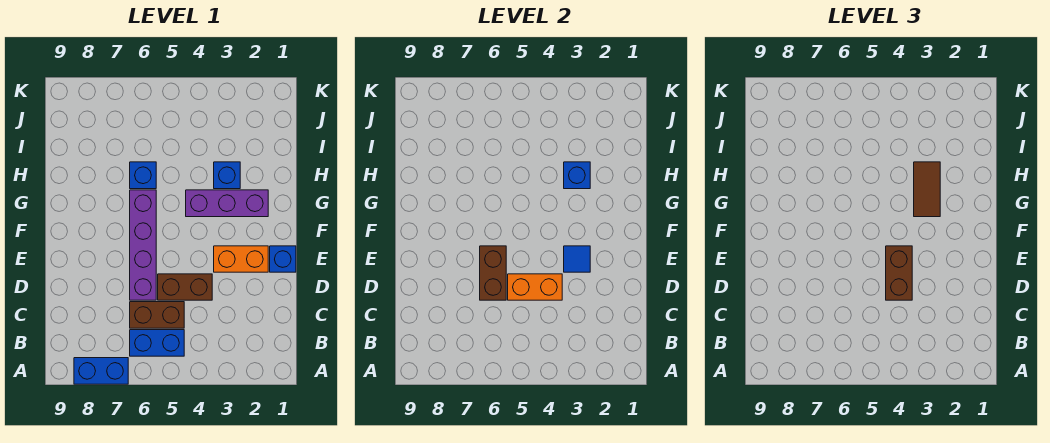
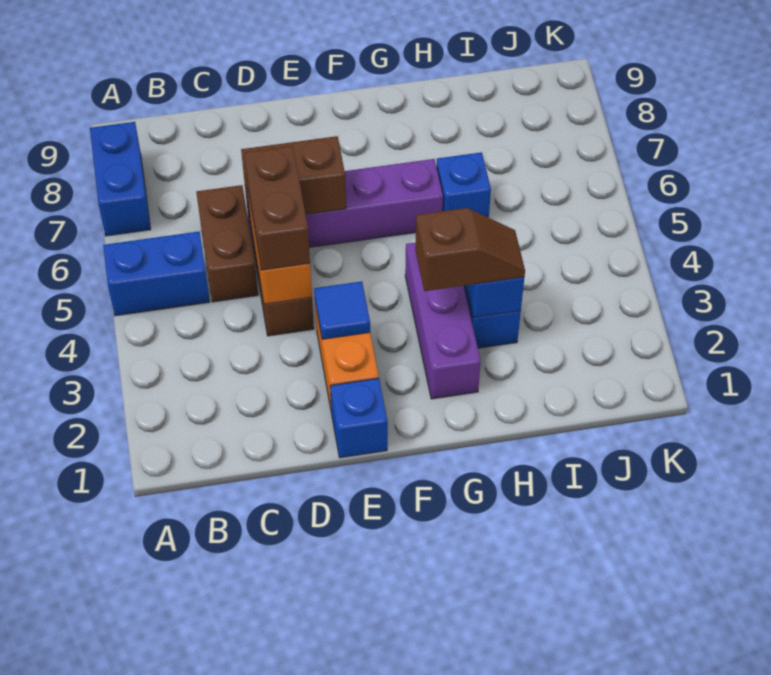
blue 1x2 brick [130,330,184,356] -> blue 1x2 brick turned to [103,232,210,316]
brown 1x2 brick [886,246,912,300] -> brown 1x2 brick turned to [244,146,310,270]
brown 1x2 tile [914,162,940,217] -> brown 1x2 slope [415,208,525,291]

